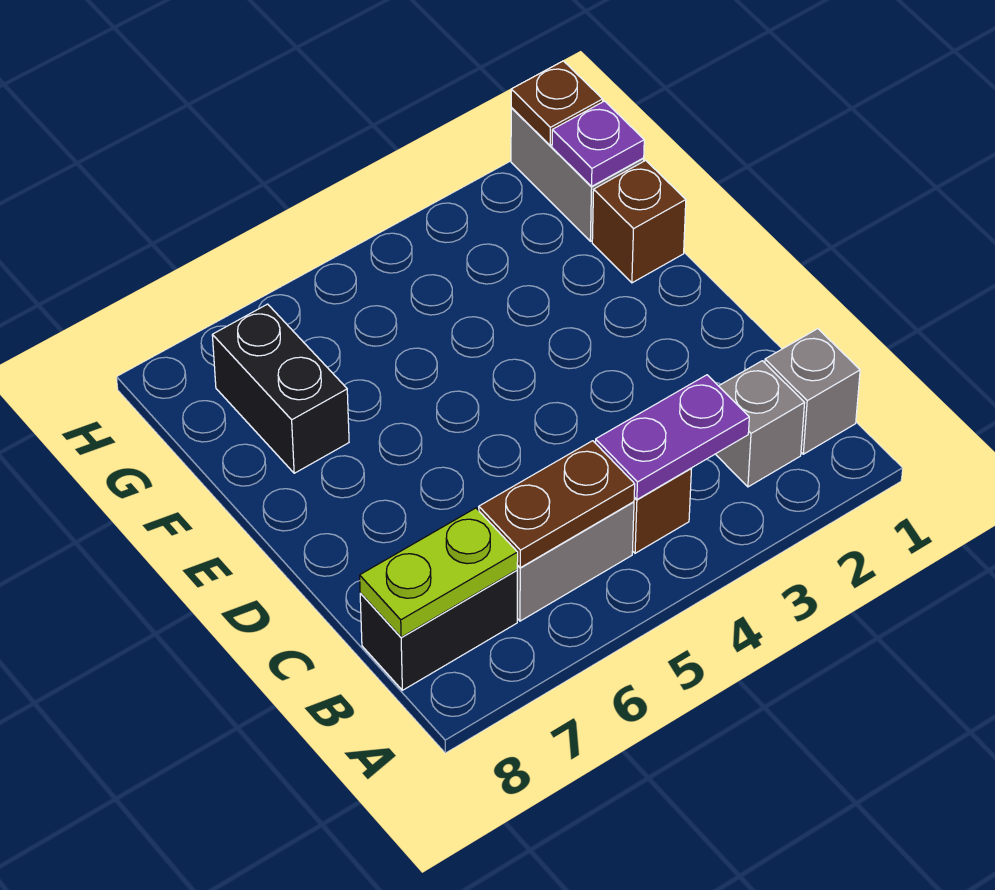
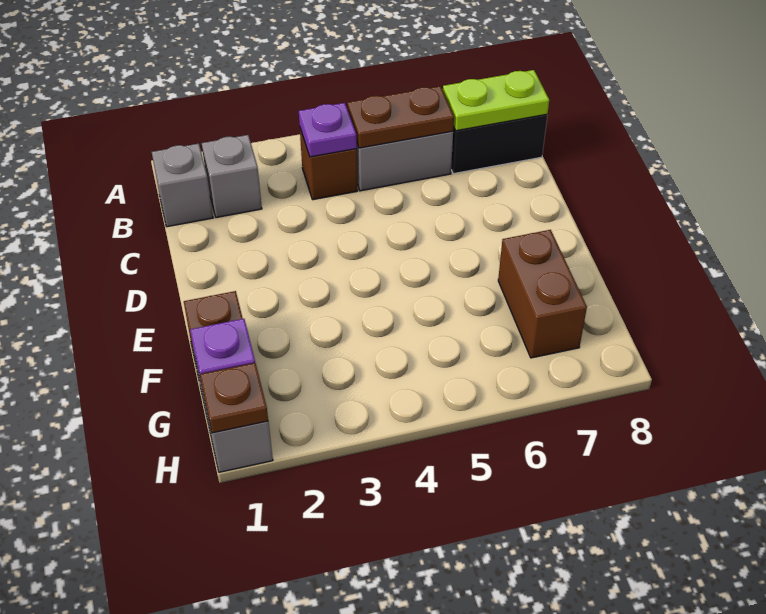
purple 1x2 plate [595,375,749,499] -> purple 1x1 plate [299,103,357,157]
black 1x2 brick [212,304,349,473] -> brown 1x2 brick [498,230,587,358]

